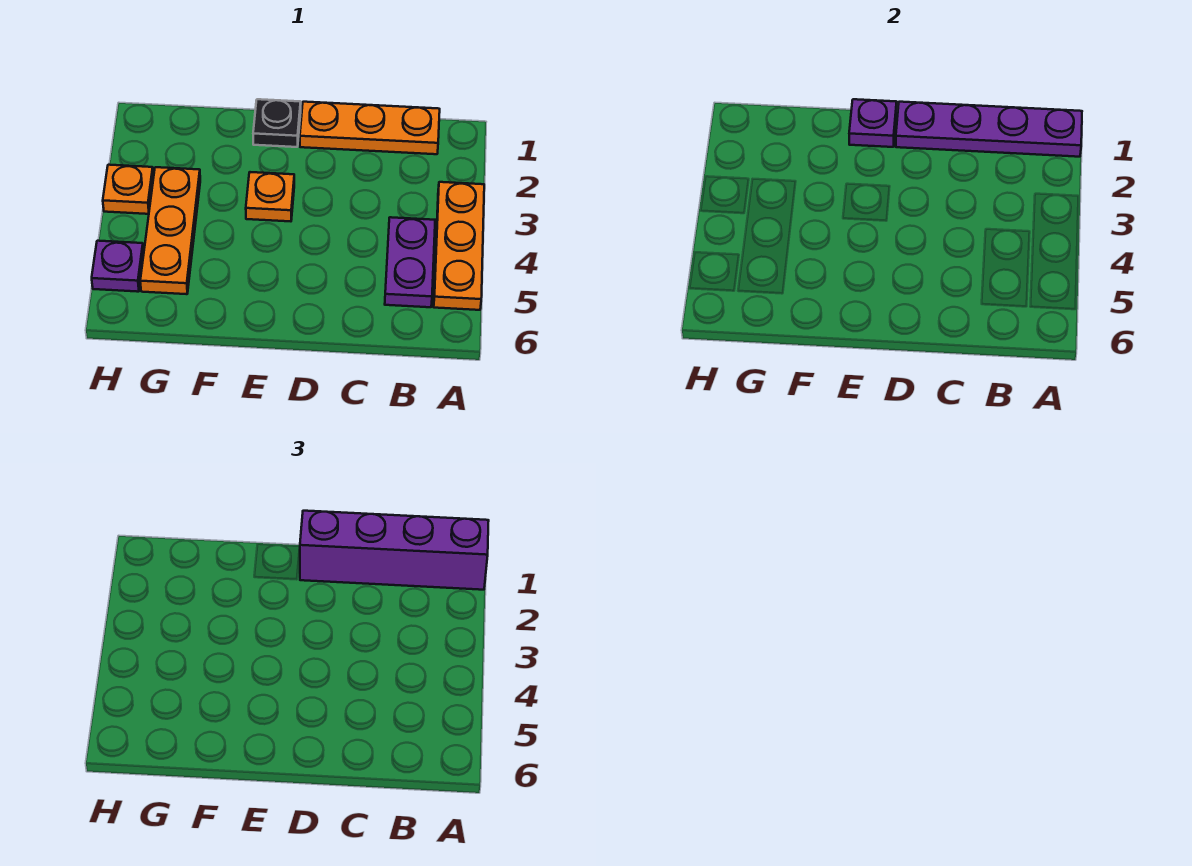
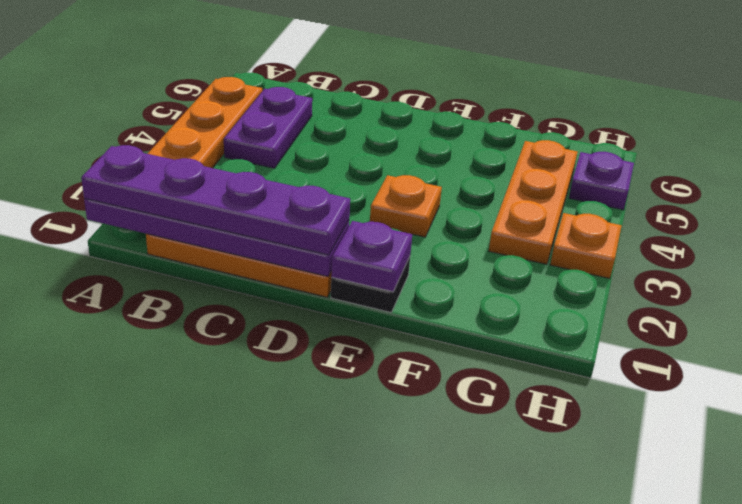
purple 1x4 brick [300,511,489,590] -> purple 1x4 plate [81,145,350,255]

